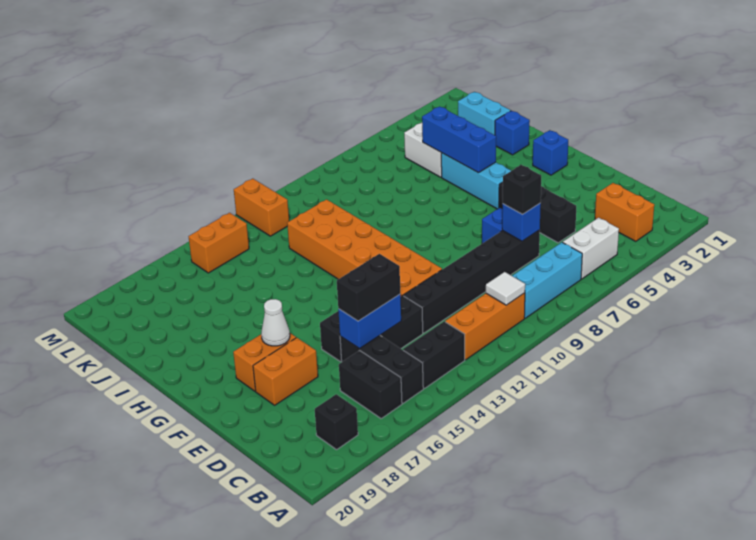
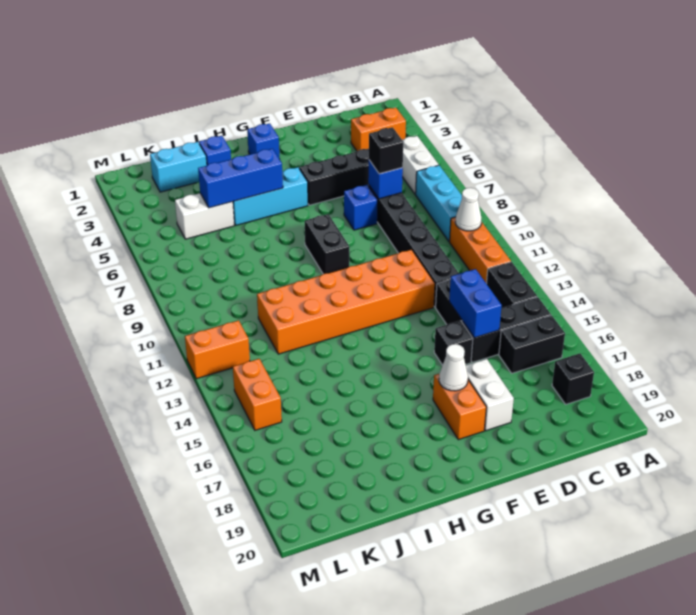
white 1x1 tile [486,272,525,305] -> white 1x1 cone [455,188,481,231]
black 1x2 brick [337,254,400,321] -> black 1x2 brick moved to [305,214,349,274]
orange 1x2 brick [253,338,318,405] -> white 1x2 brick [466,359,514,431]

